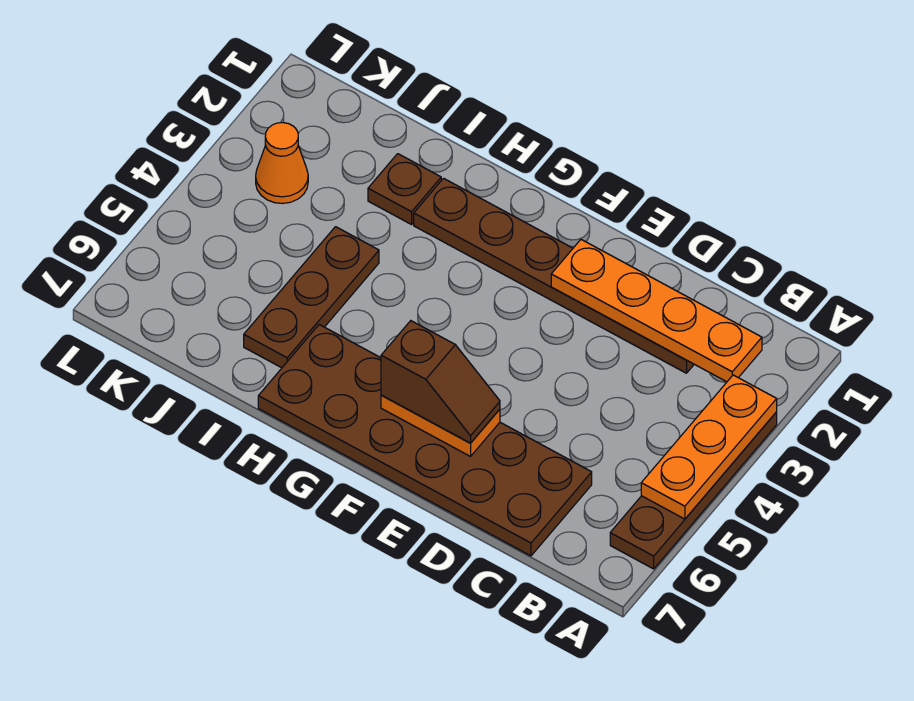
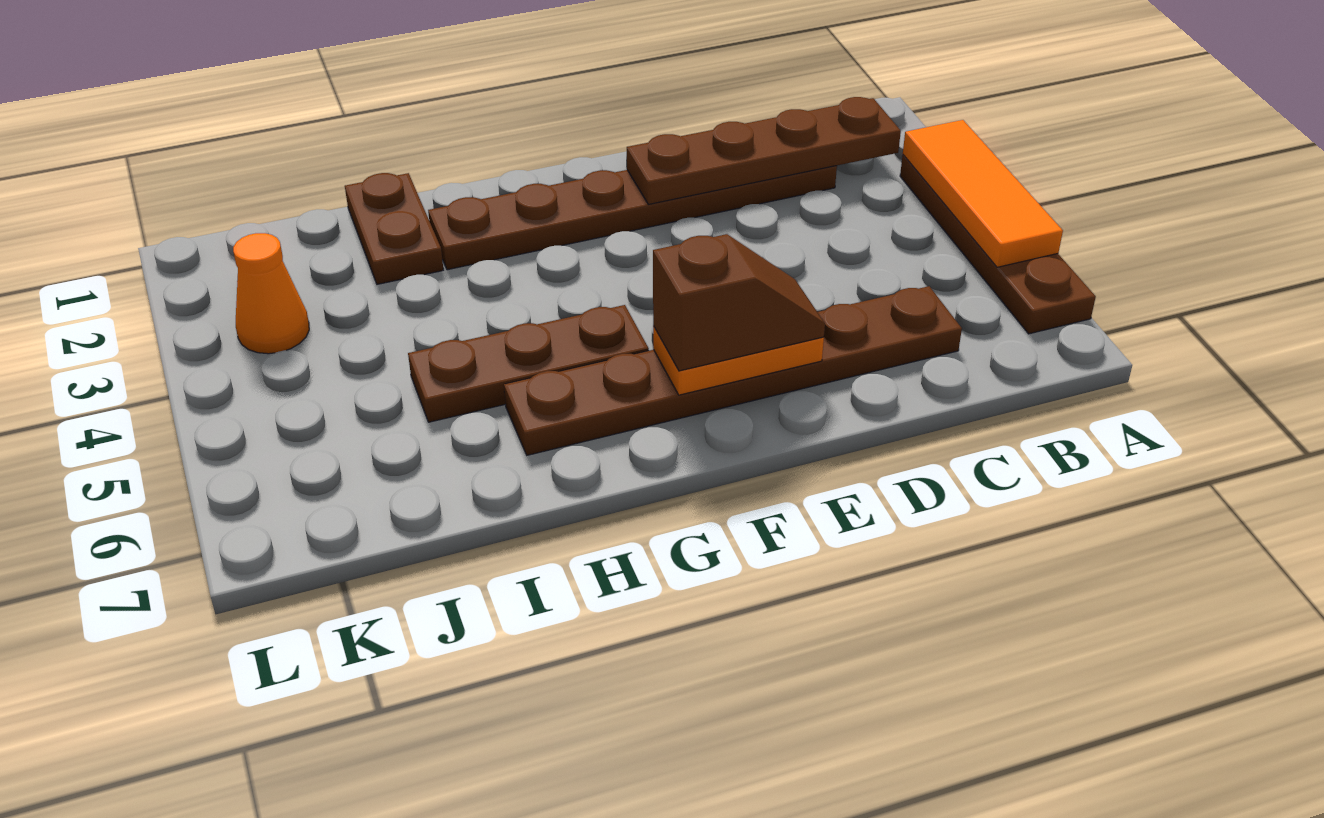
orange 1x3 plate [641,375,777,519] -> orange 1x3 tile [903,120,1063,267]
orange 1x4 plate [551,240,762,382] -> brown 1x4 plate [627,97,901,204]
brown 2x6 plate [258,325,592,556] -> brown 1x6 plate [504,286,962,455]
brown 1x1 plate [368,154,441,225] -> brown 1x2 plate [345,173,443,284]
brown 1x3 plate [244,227,379,368] -> brown 1x3 plate turned to [408,305,649,422]

